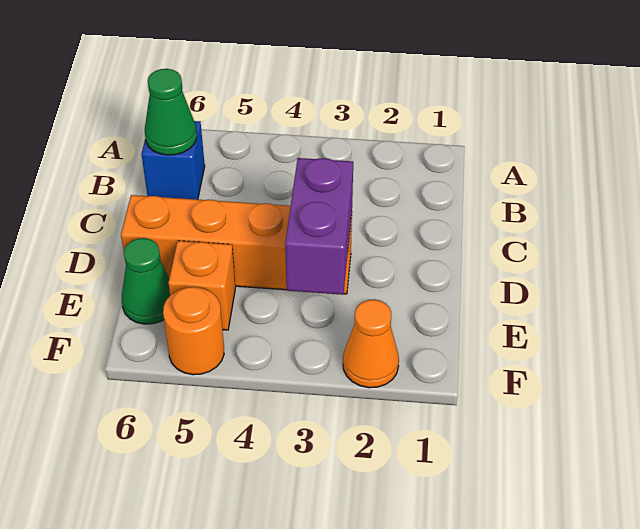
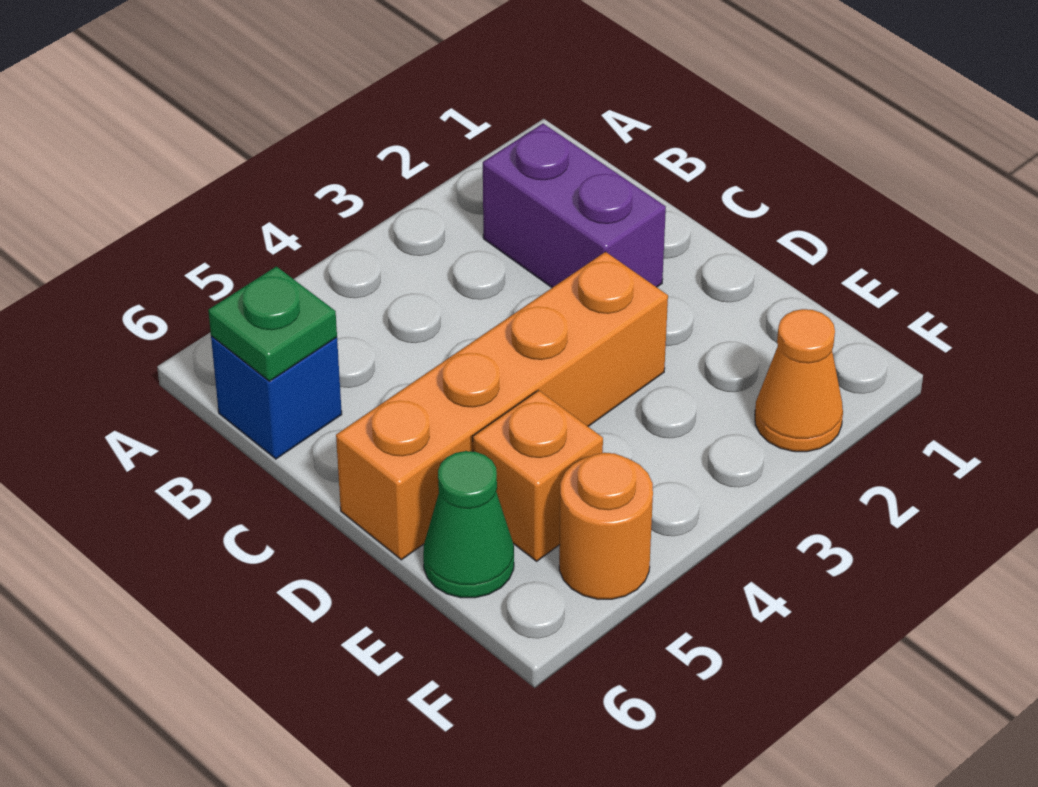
green 1x1 cone [145,69,197,155] -> green 1x1 plate [208,266,337,381]
purple 1x2 brick [285,158,353,295] -> purple 1x2 brick moved to [483,124,666,288]

